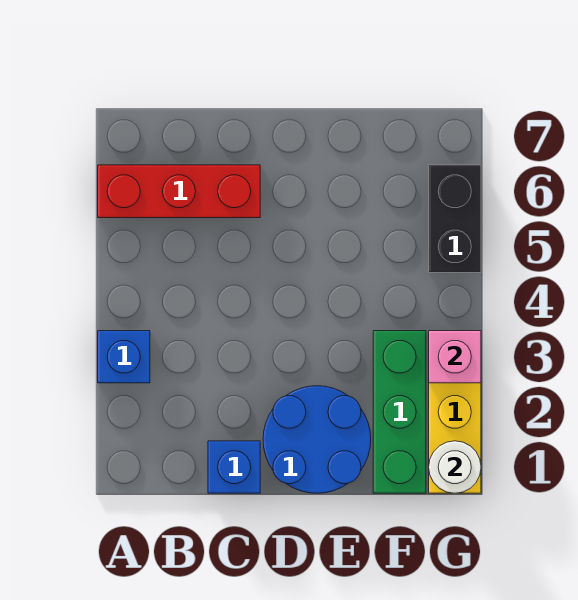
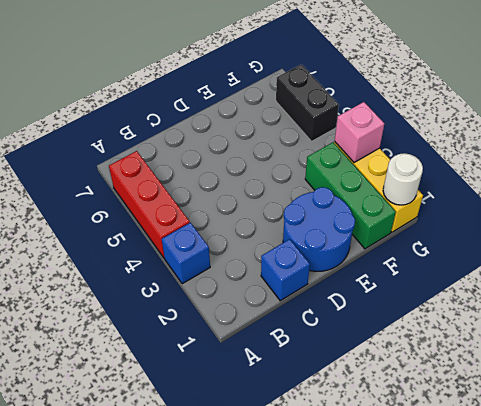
red 1x3 brick [98,165,260,218] -> red 1x3 brick turned to [109,151,190,258]

